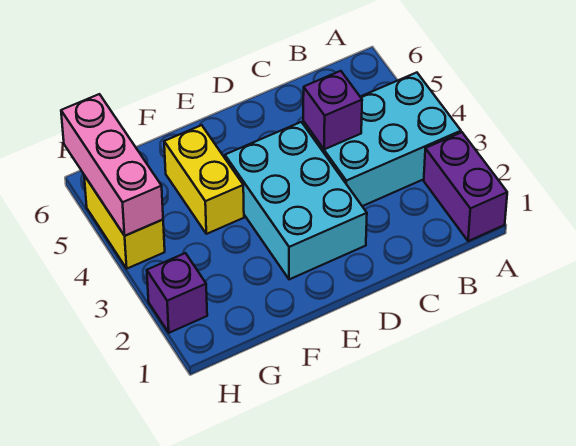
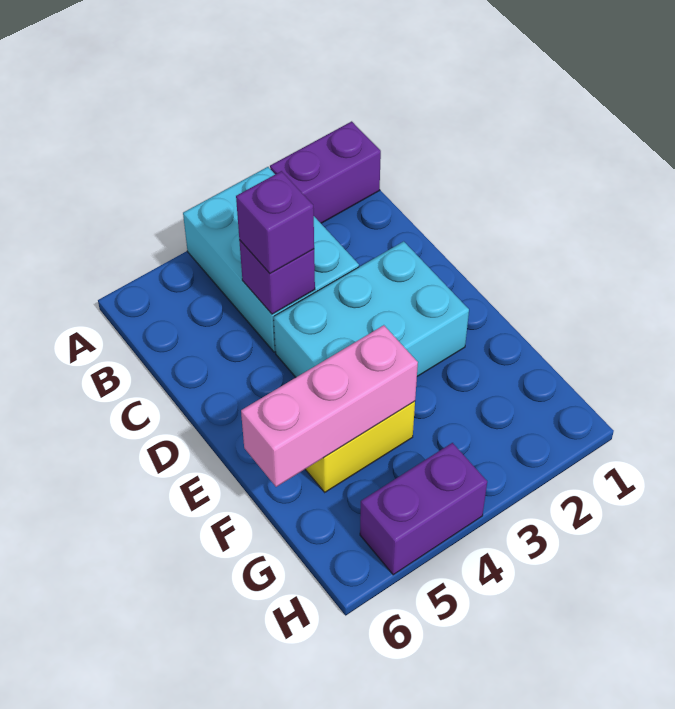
purple 1x1 brick [147,253,207,333] -> purple 1x1 brick moved to [236,171,314,273]
yellow 1x2 brick [84,176,165,269] -> purple 1x2 brick [360,443,487,575]
pink 1x3 brick [61,94,163,236] -> pink 1x3 brick moved to [241,325,418,487]

